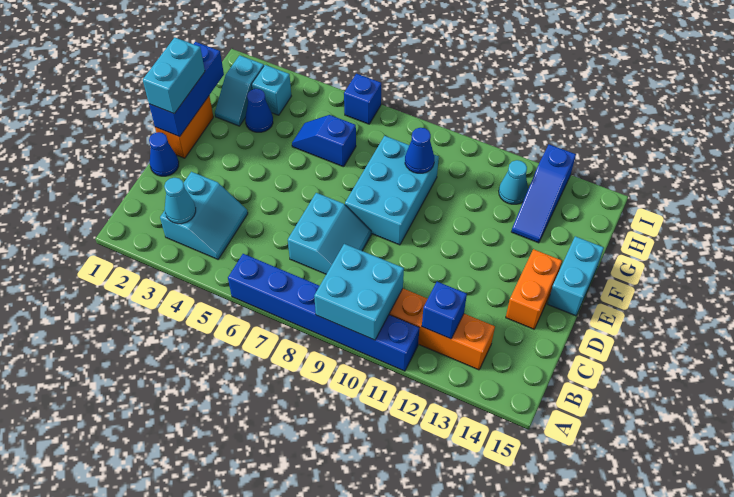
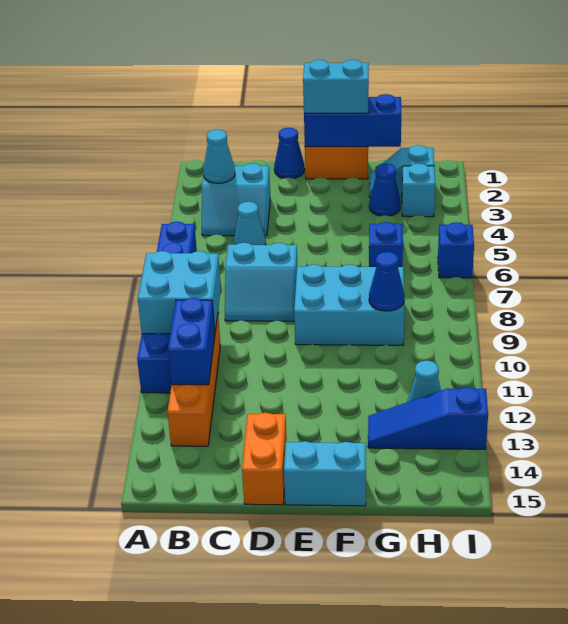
blue 1x1 brick [422,282,467,339] -> blue 1x2 brick [168,298,215,385]
none -> cyan 1x1 cone [234,202,266,245]
orange 1x2 brick [506,249,562,329] -> orange 1x2 brick turned to [242,413,287,505]

